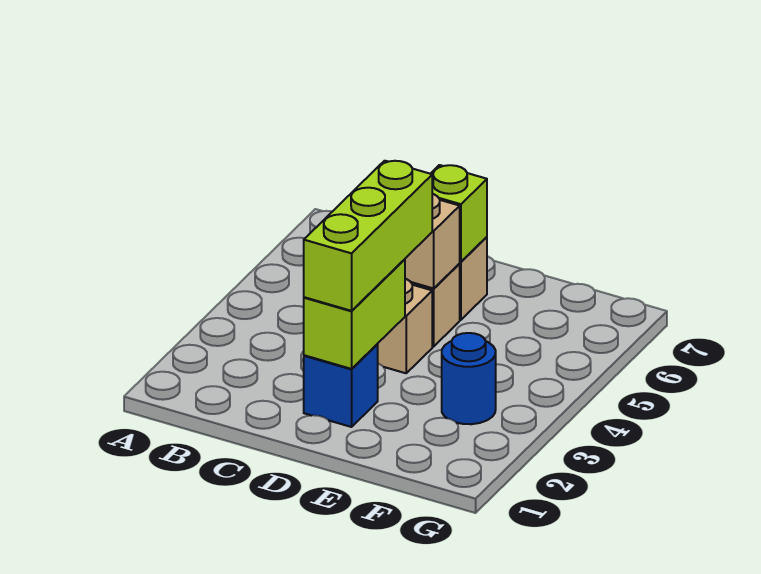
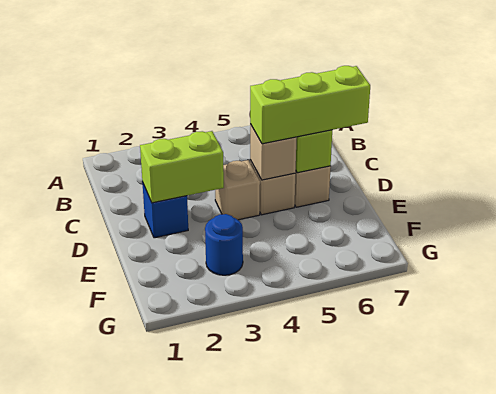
lime 1x3 brick [304,161,432,311] -> lime 1x3 brick moved to [250,66,370,144]

